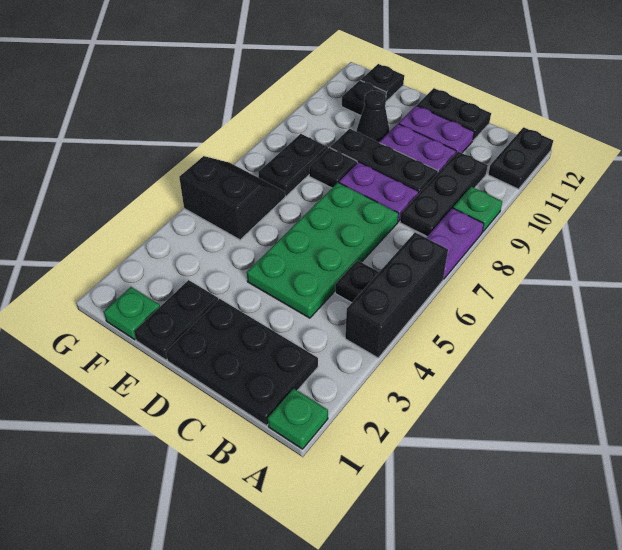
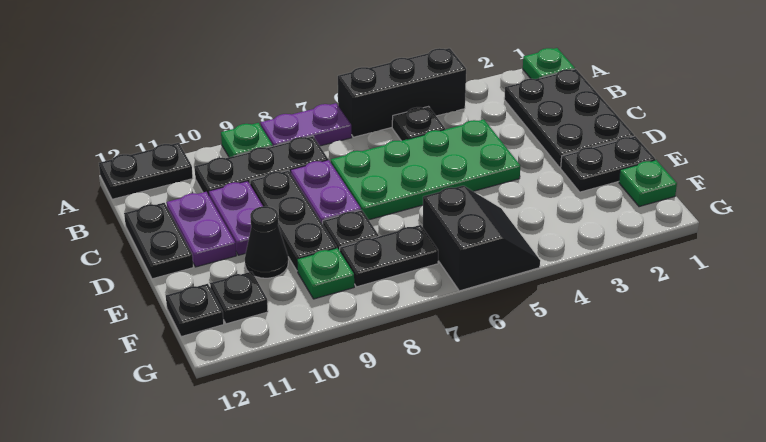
black 2x2 slope [179,156,285,240] -> black 2x2 slope turned to [423,186,540,291]
none -> green 1x1 plate [297,248,354,299]

